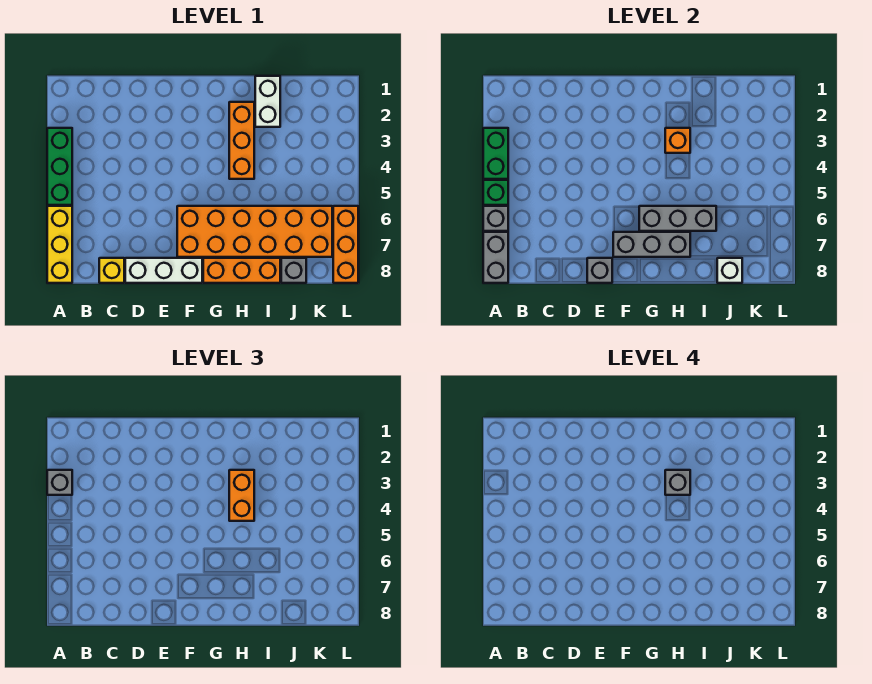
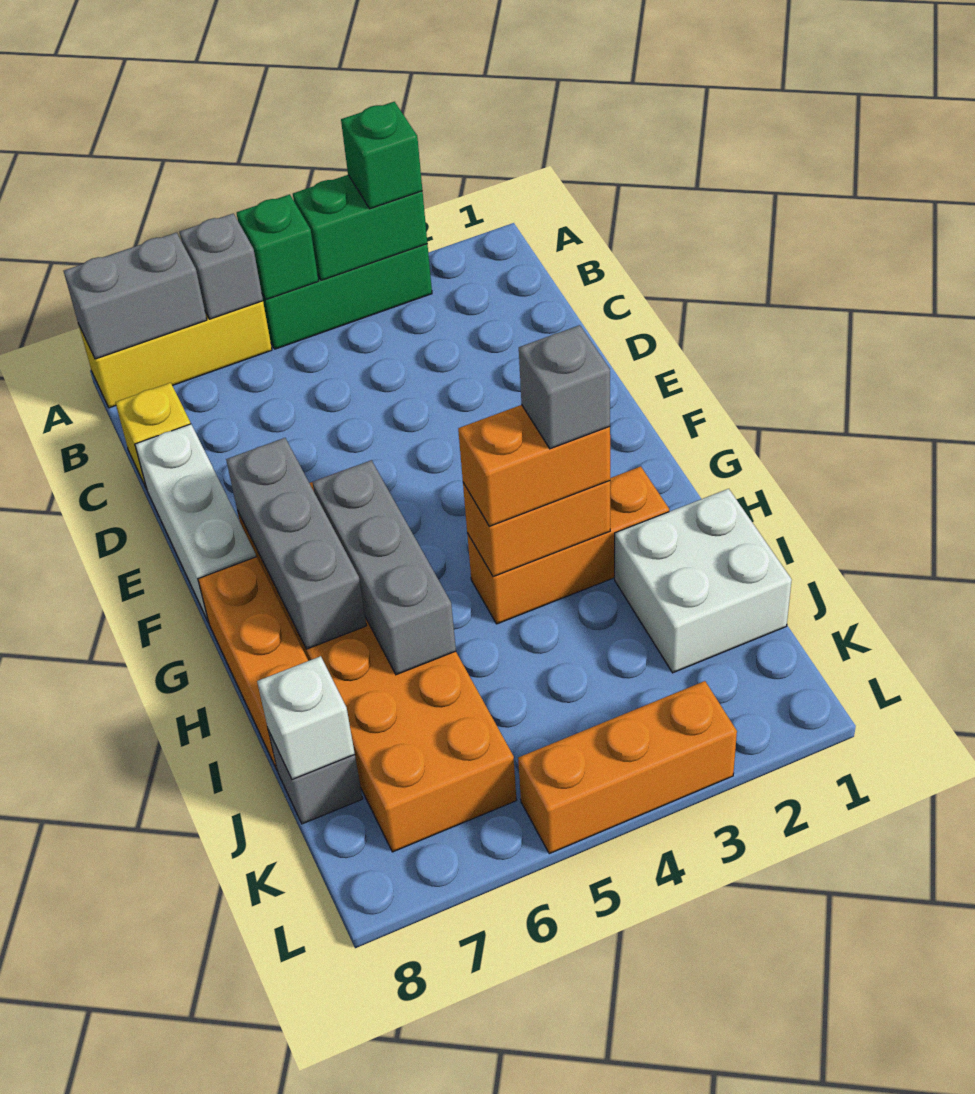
grey 1x1 brick [47,470,72,495] -> green 1x1 brick [341,102,422,209]
grey 1x1 brick [587,258,612,283] -> none
orange 1x1 brick [665,128,690,153] -> orange 1x2 brick [463,481,610,577]
white 1x2 brick [255,76,280,127] -> white 2x2 brick [615,489,792,673]
orange 1x3 brick [333,206,358,283] -> orange 1x3 brick moved to [518,681,737,854]

